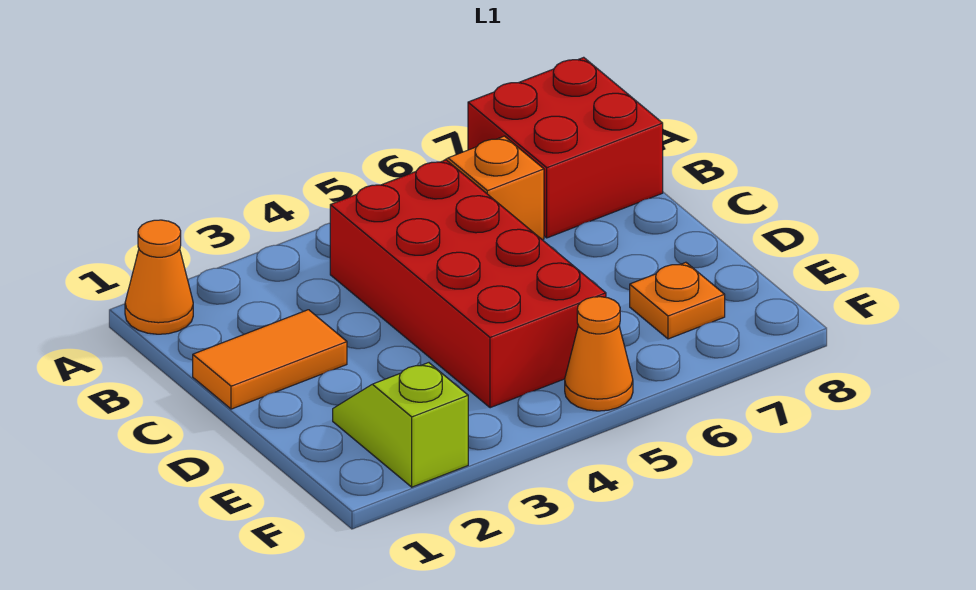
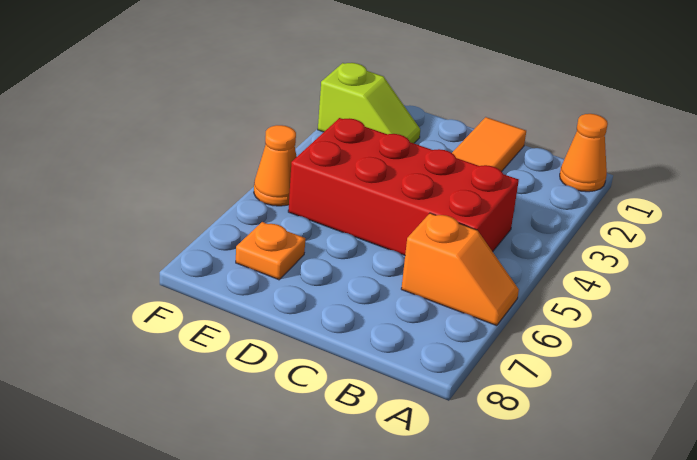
red 2x2 brick [468,57,663,238] -> none

